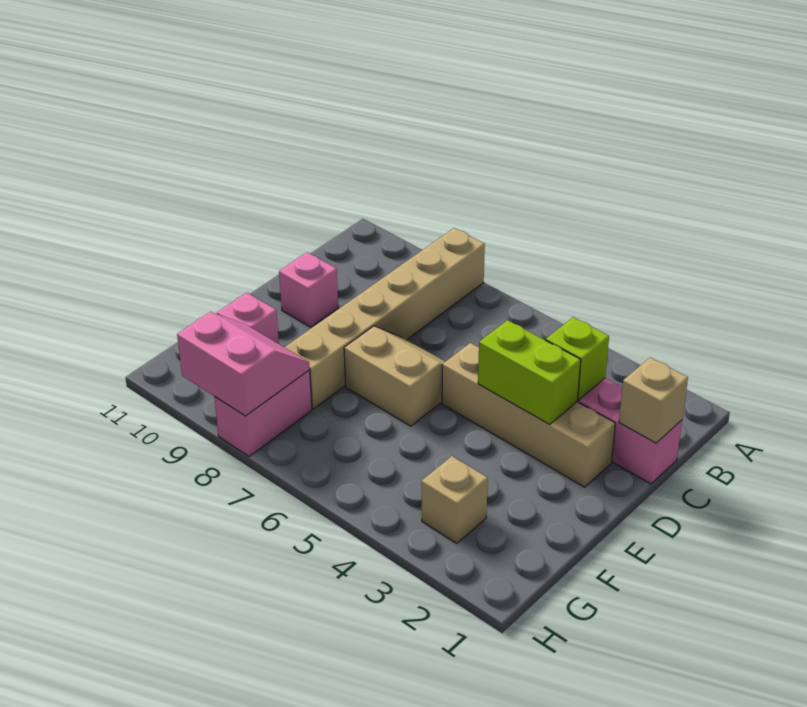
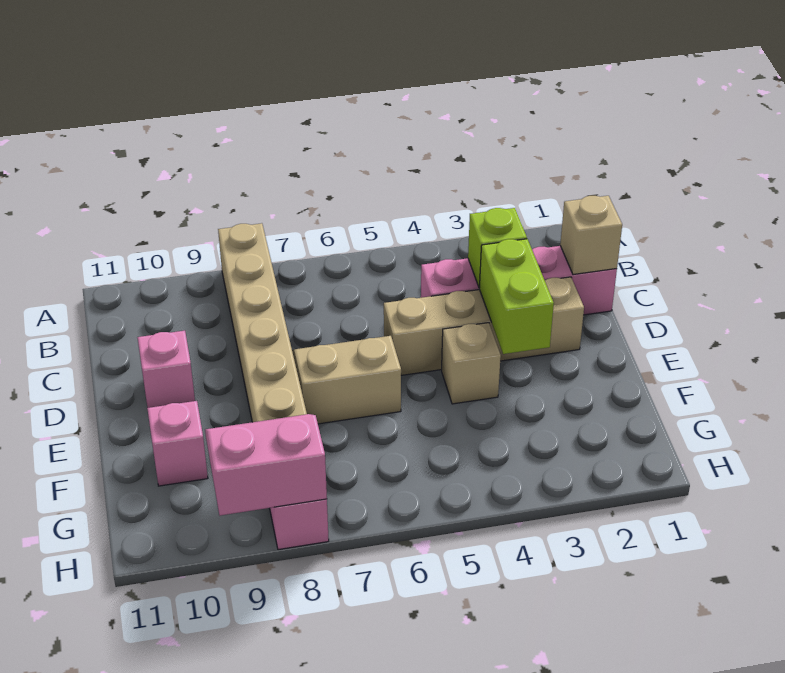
lime 1x2 brick [478,320,581,424] -> lime 1x2 brick turned to [479,239,554,354]
tan 1x1 brick [422,456,488,543] -> tan 1x1 brick moved to [442,323,501,404]

